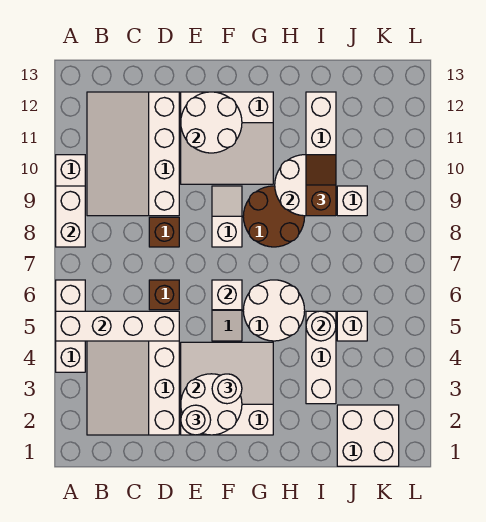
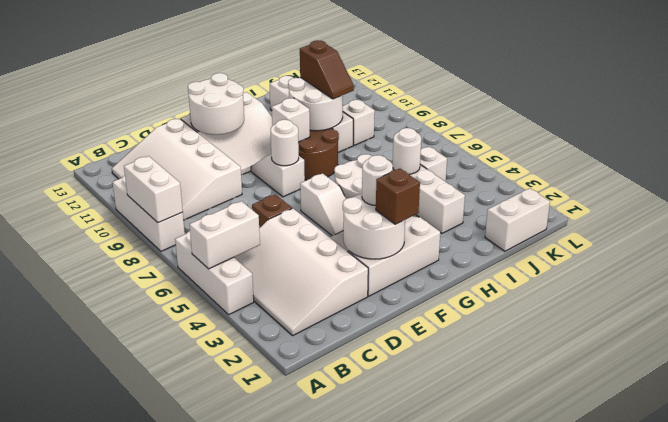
white 1x4 brick [56,311,179,341] -> white 1x2 brick [189,201,260,269]
brown 1x1 brick [149,217,179,247] -> brown 1x1 brick moved to [376,169,420,224]
white 1x1 round brick [181,405,211,435] -> white 1x1 round brick moved to [271,120,299,166]
white 1x1 brick [212,280,242,310] -> white 1x1 brick moved to [272,98,310,142]
brown 1x2 slope [306,155,336,216] -> brown 1x2 slope turned to [300,40,354,99]
white 2x2 brick [337,405,399,466] -> white 1x2 brick [485,188,550,251]

